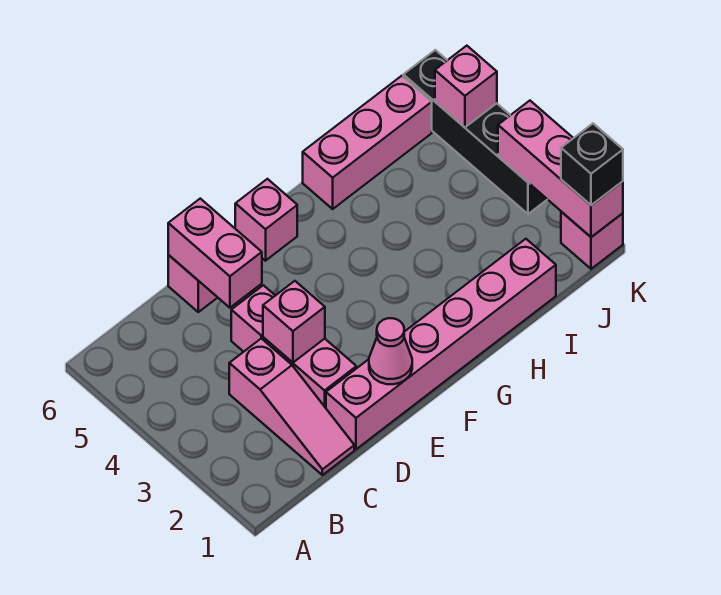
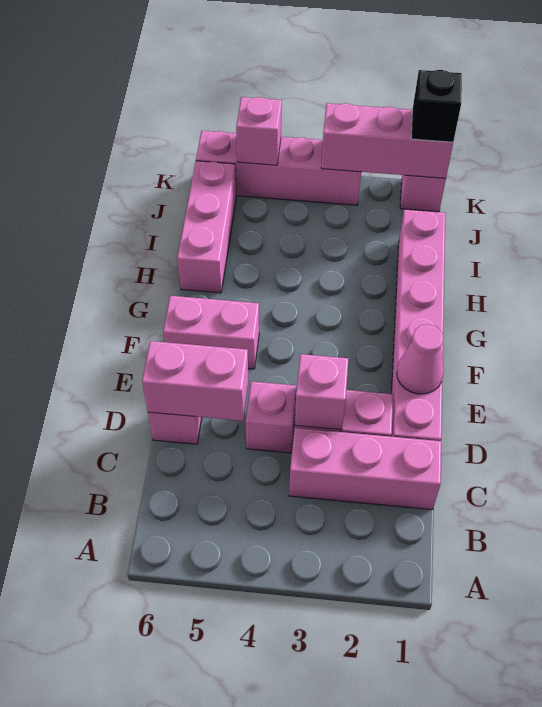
pink 1x3 slope [229,338,354,475] -> pink 1x3 brick [289,428,441,510]
pink 1x1 brick [235,179,297,261] -> pink 1x2 brick [163,296,259,369]
black 1x4 brick [403,50,547,214] -> pink 1x4 brick [196,131,361,205]

